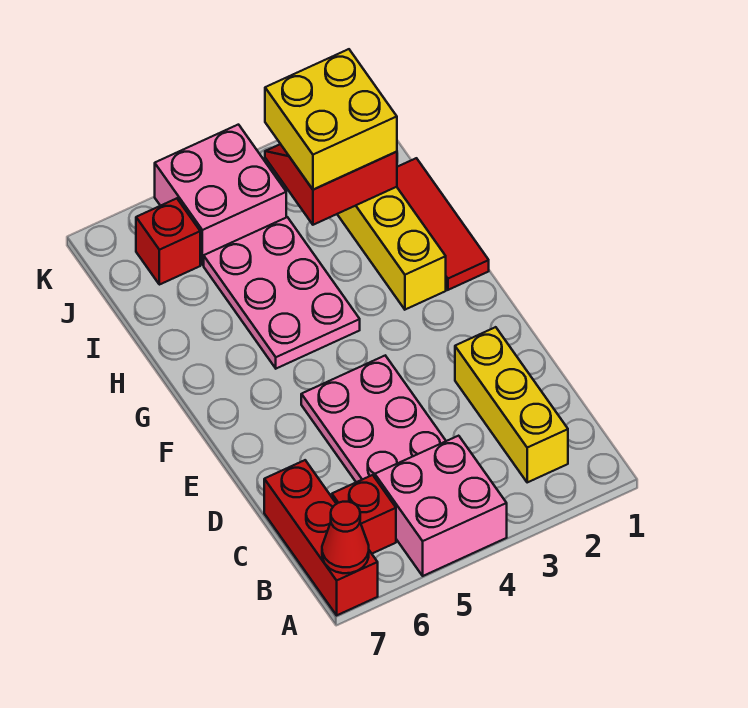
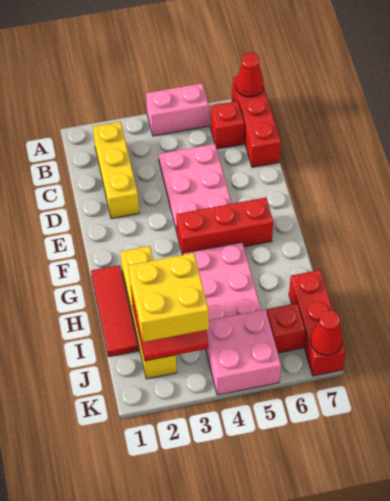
pink 2x2 brick [375,436,507,576] -> pink 1x2 brick [146,83,209,136]
none -> red 1x3 brick [176,197,273,255]
none -> red 1x3 brick [289,270,346,376]
none -> red 1x1 cone [311,310,343,355]

